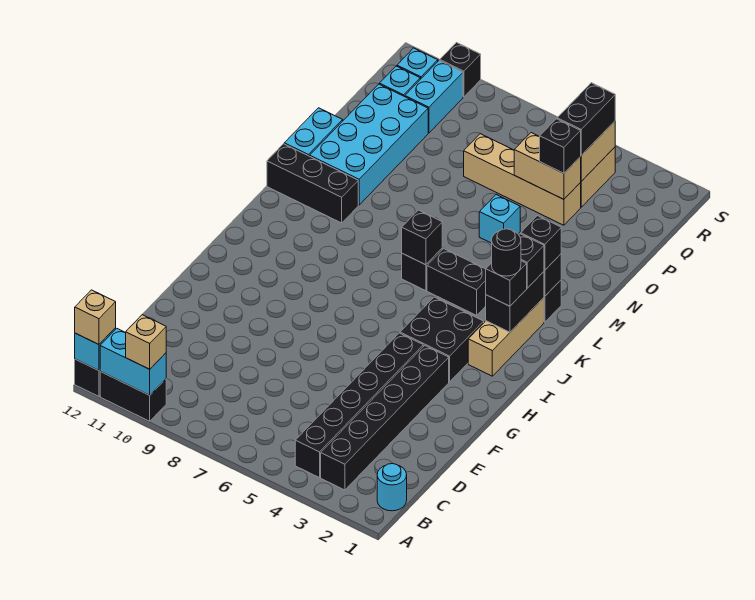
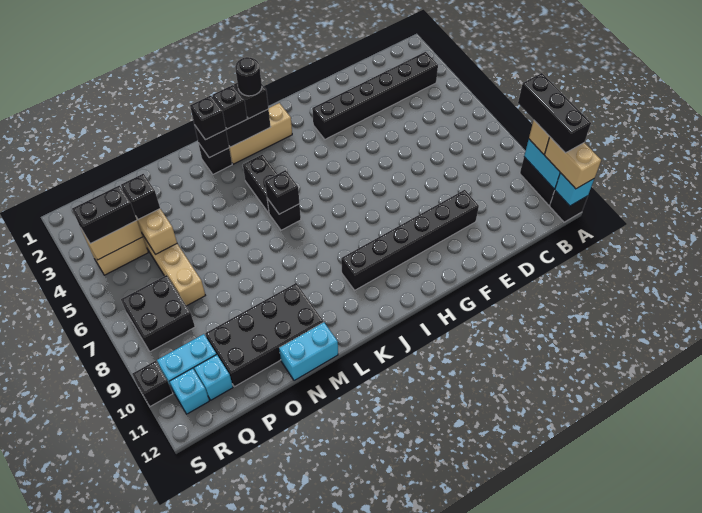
tan 1x1 brick [75,290,116,345] -> tan 1x2 brick [545,137,601,189]
cyan 1x1 round brick [377,464,407,511] -> none
black 1x6 brick [295,333,423,478] -> black 1x6 brick moved to [341,190,479,290]
black 2x2 brick [400,297,484,382] -> black 2x2 brick moved to [121,275,195,352]
black 1x3 brick [267,144,358,223] -> black 1x3 brick moved to [518,73,591,153]
cyan 2x4 brick [310,84,428,205] -> black 2x4 brick [205,283,323,387]
cyan 1x1 brick [479,194,520,243] -> none

